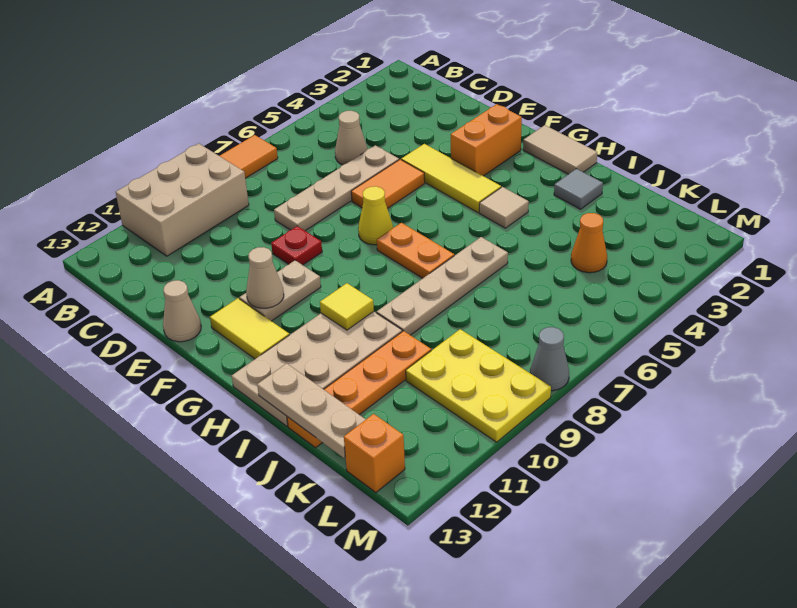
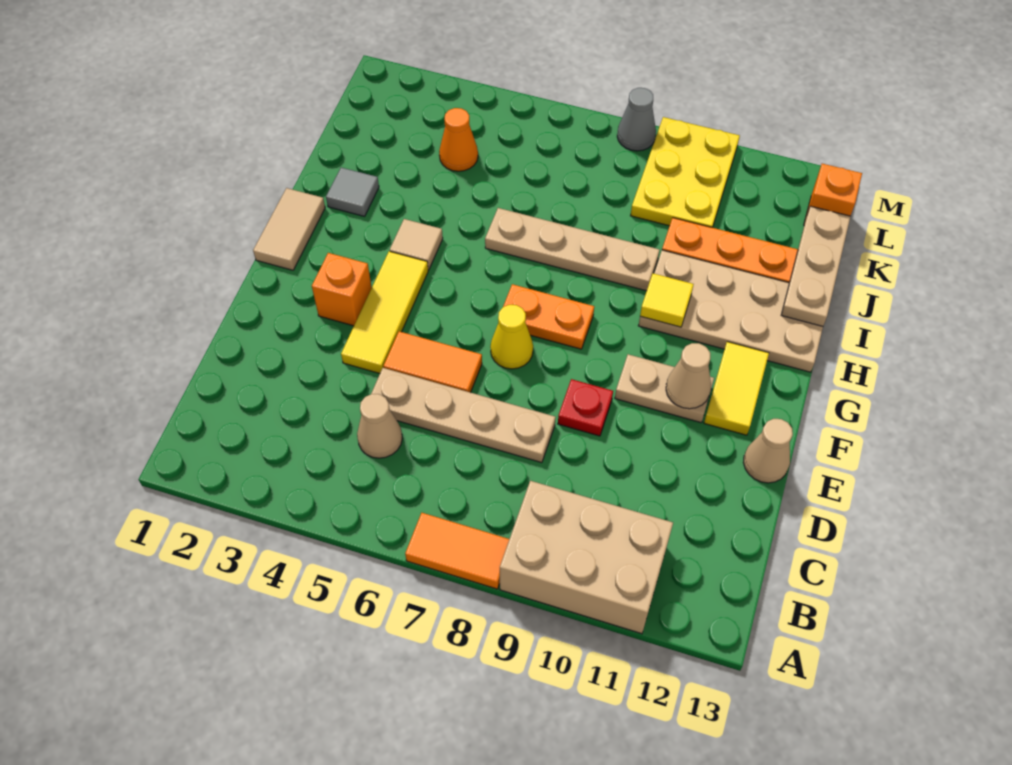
orange 1x2 brick [451,104,522,176] -> orange 1x1 brick [312,253,372,326]
orange 1x2 plate [377,223,454,278] -> orange 1x2 plate turned to [503,284,594,349]

